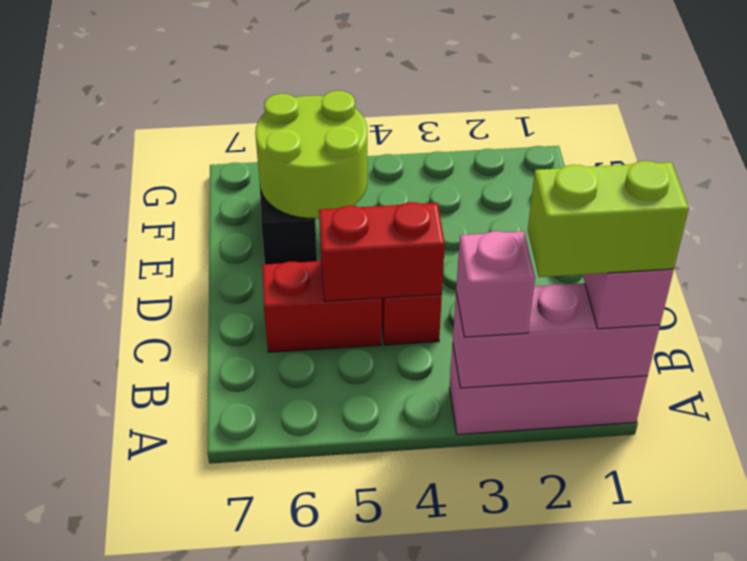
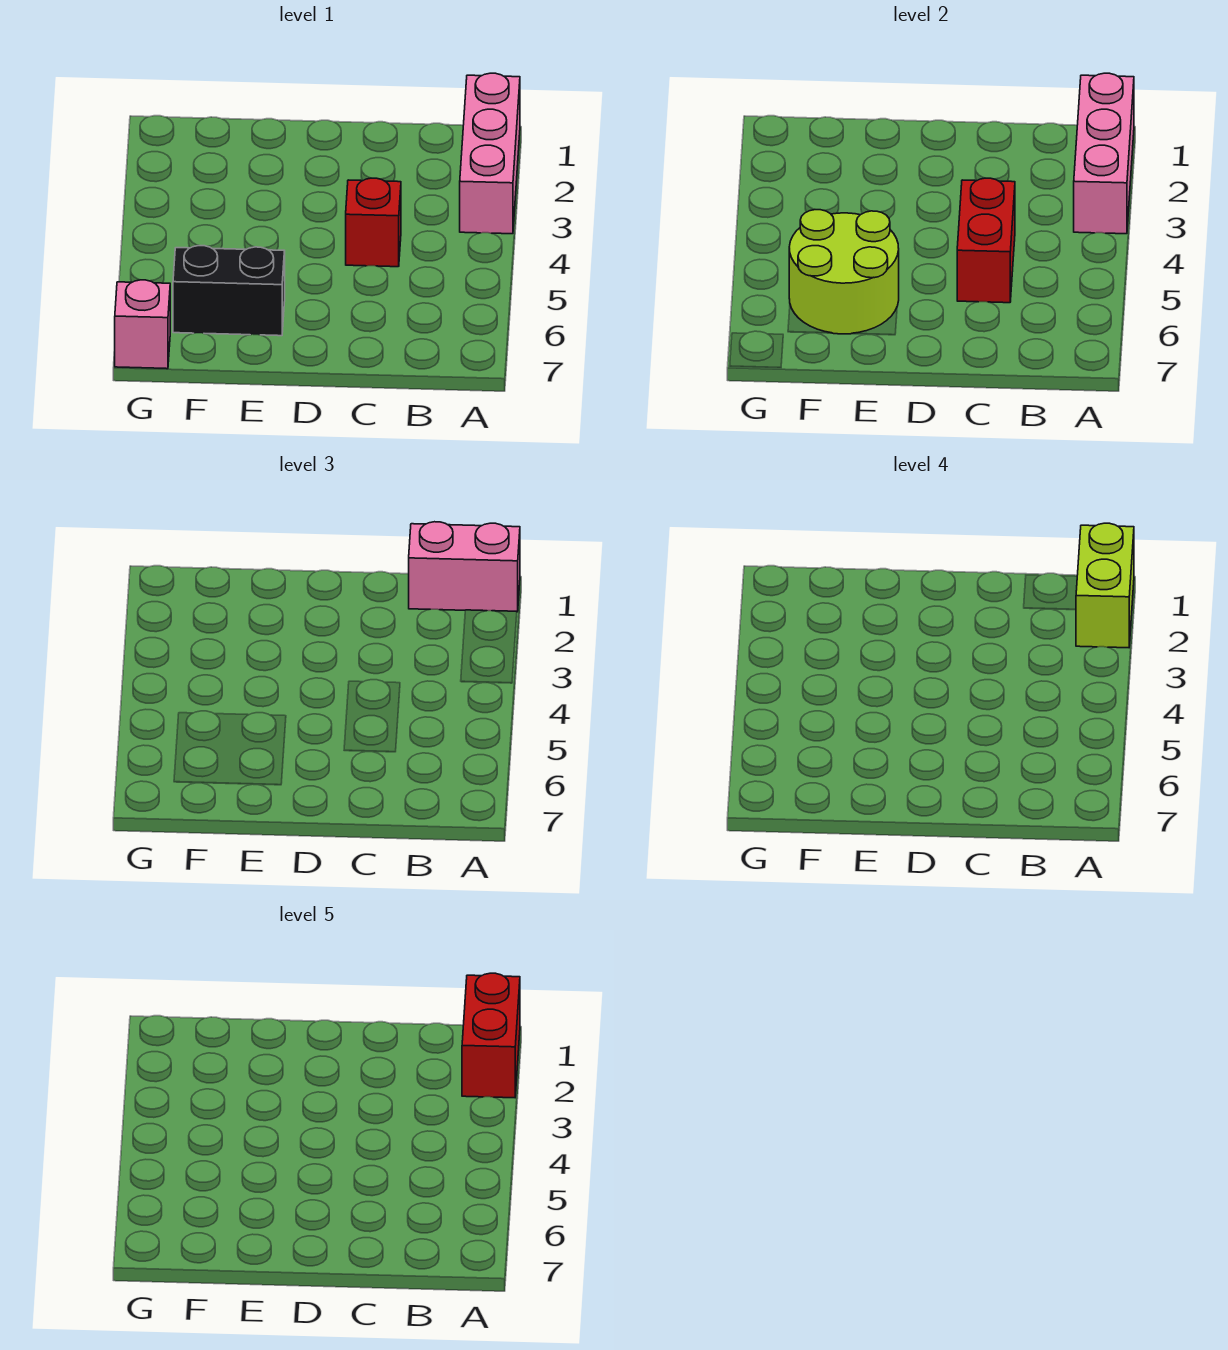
pink 1x1 brick [456,231,535,337] -> pink 1x1 brick moved to [115,280,170,369]
red 1x2 brick [262,261,382,352] -> red 1x2 brick moved to [462,973,520,1098]

